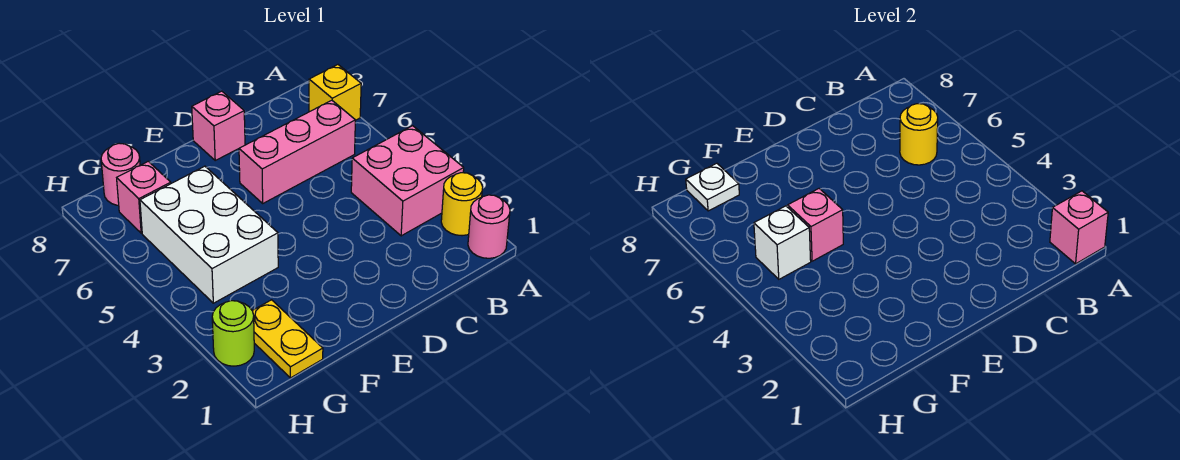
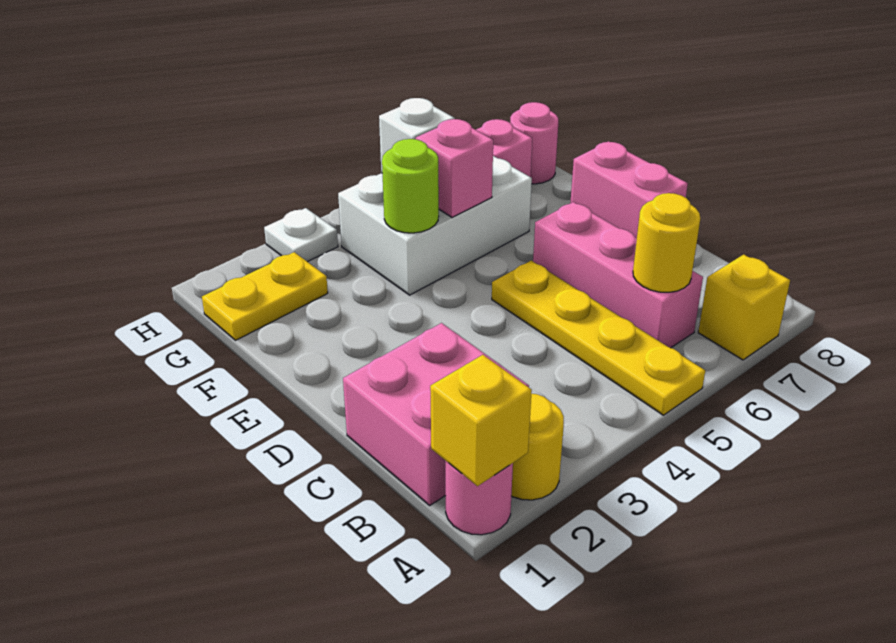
pink 1x1 brick [1050,191,1108,264] -> yellow 1x1 brick [430,355,532,486]
pink 2x2 brick [351,126,464,236] -> pink 2x2 brick moved to [343,323,529,505]
none -> yellow 1x4 plate [492,261,705,415]
pink 1x1 brick [192,91,245,160] -> pink 1x2 brick [570,141,688,238]
white 1x1 plate [686,163,739,211] -> white 1x1 plate moved to [264,208,338,262]
lime 1x1 round brick [212,301,254,366] -> lime 1x1 round brick moved to [382,139,439,233]

